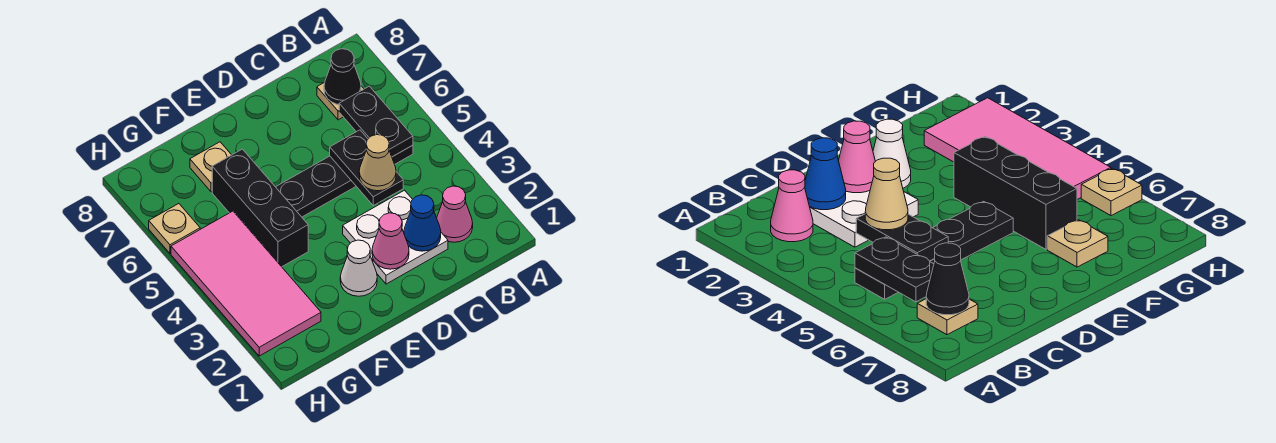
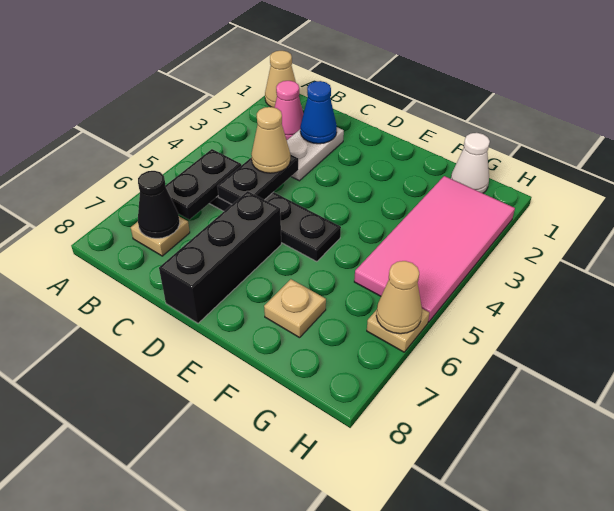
none -> tan 1x1 cone [265,51,296,108]
white 2x2 plate [343,190,448,284] -> white 1x2 plate [287,127,344,181]
pink 1x1 cone [372,213,409,269] -> none
white 1x1 cone [340,240,377,296] -> white 1x1 cone moved to [451,133,490,193]
black 1x3 brick [212,149,308,267] -> black 1x3 brick moved to [159,191,281,323]
none -> tan 1x1 cone [376,261,422,334]

